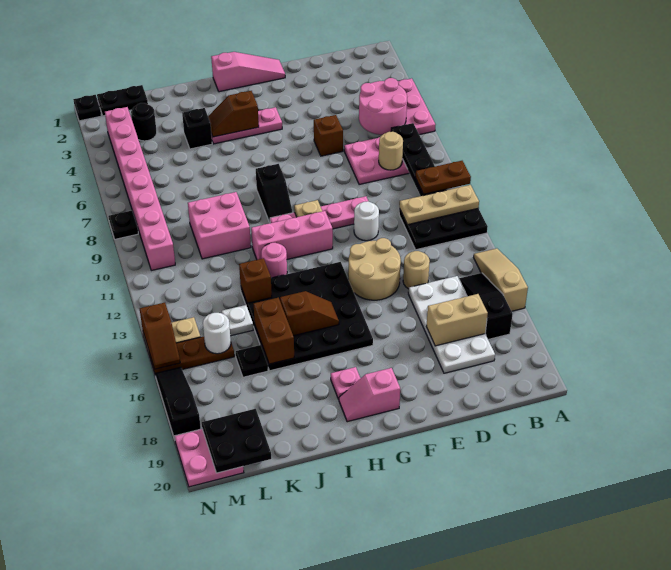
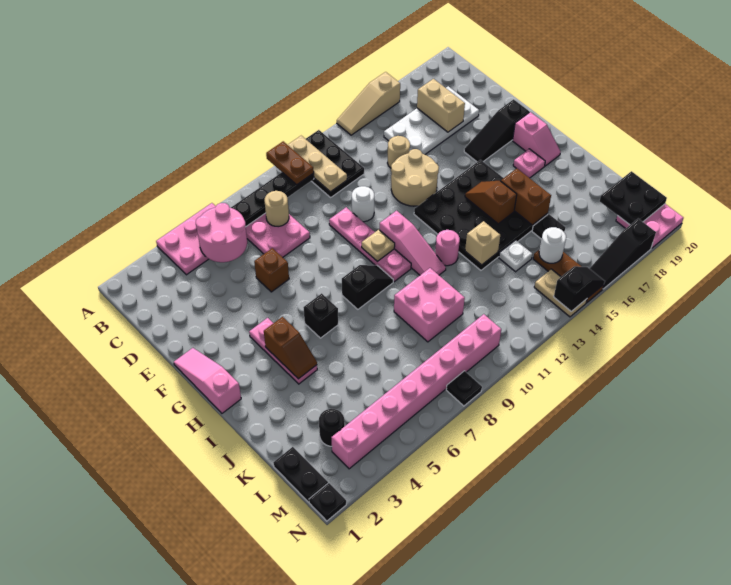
black 1x3 slope [459,273,513,339] -> black 1x3 slope moved to [464,99,529,162]
pink 1x3 brick [251,211,333,260] -> pink 1x3 slope [380,211,446,275]
black 1x1 brick [182,108,212,149] -> black 1x1 brick moved to [303,293,338,338]
brown 1x1 brick [239,258,272,303] -> tan 1x1 brick [465,221,500,265]
brown 1x2 brick [254,298,294,364] -> brown 1x2 brick turned to [501,168,551,225]
brown 1x2 slope [140,303,180,369] -> black 1x2 slope [554,266,605,311]

